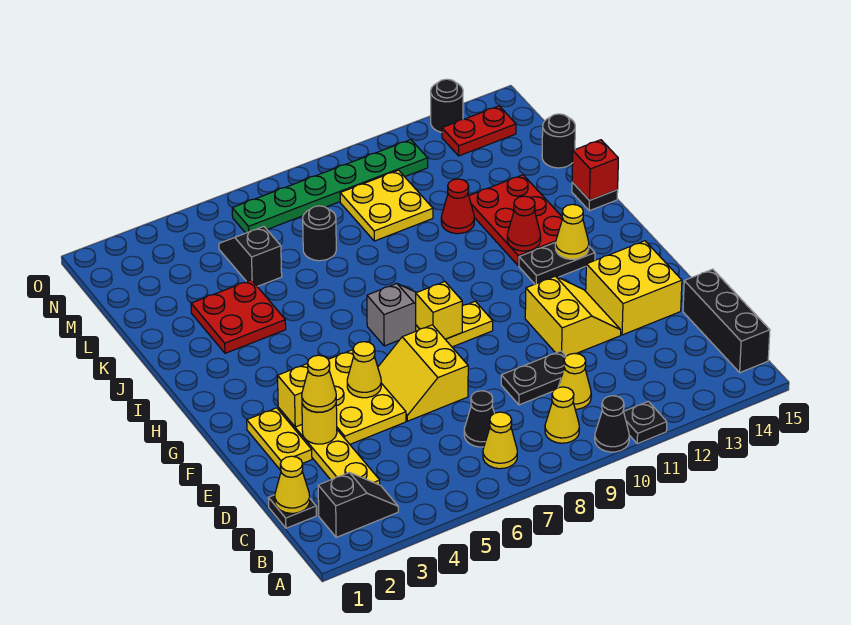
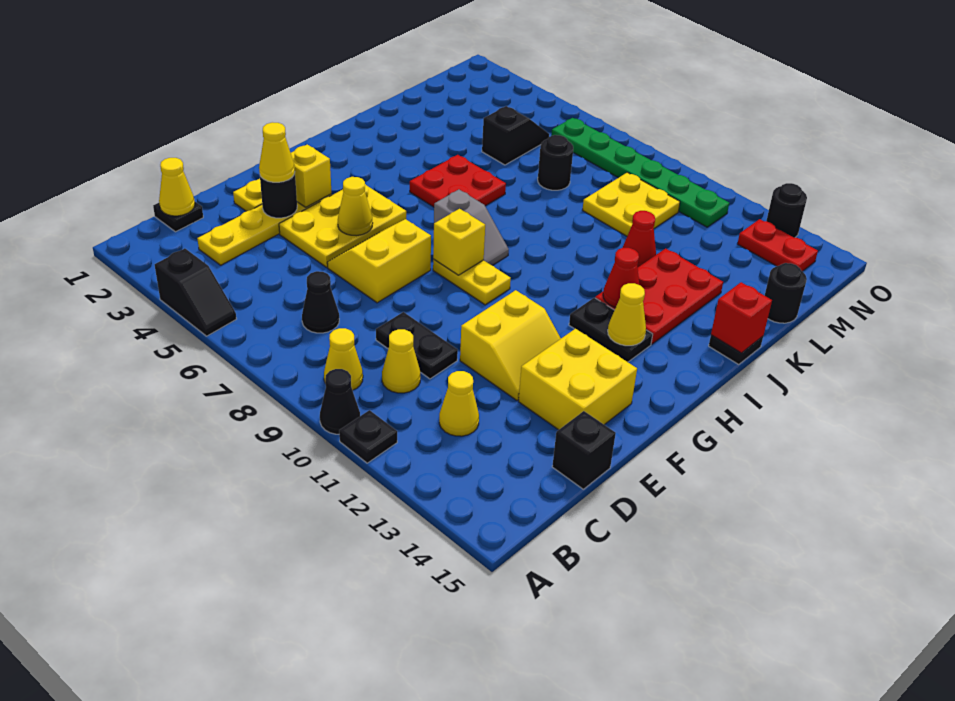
black 1x2 slope [318,473,398,537] -> black 1x2 slope moved to [155,248,236,336]
yellow 1x1 cone [483,412,517,469] -> yellow 1x1 cone moved to [439,371,479,436]
black 1x3 brick [683,269,770,373] -> black 1x1 brick [552,411,616,489]
yellow 1x1 round brick [302,404,337,444] -> black 1x1 round brick [260,174,297,218]
red 2x2 plate [191,280,286,353] -> red 2x2 plate moved to [410,155,506,207]

